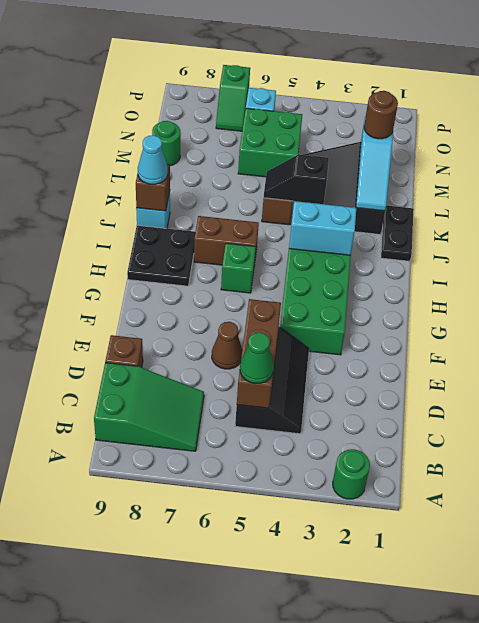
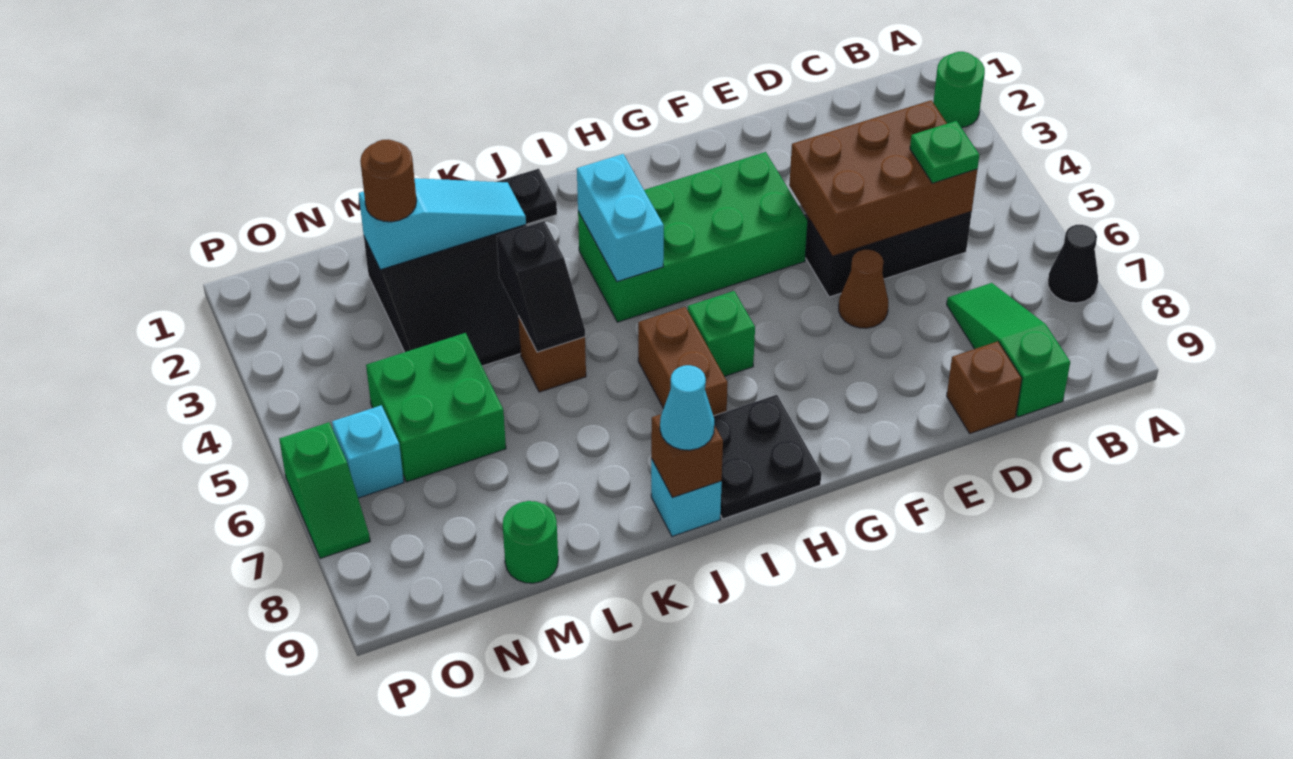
none -> black 1x1 cone [1048,225,1098,303]
green 2x3 slope [94,363,204,451] -> green 1x3 slope [947,283,1070,417]
brown 1x3 brick [237,299,281,408] -> brown 2x3 brick [789,100,977,256]
green 1x1 cone [240,333,274,384] -> green 1x1 plate [910,121,979,183]
green 1x2 slope [216,65,250,131] -> green 1x2 slope turned to [279,422,370,558]

